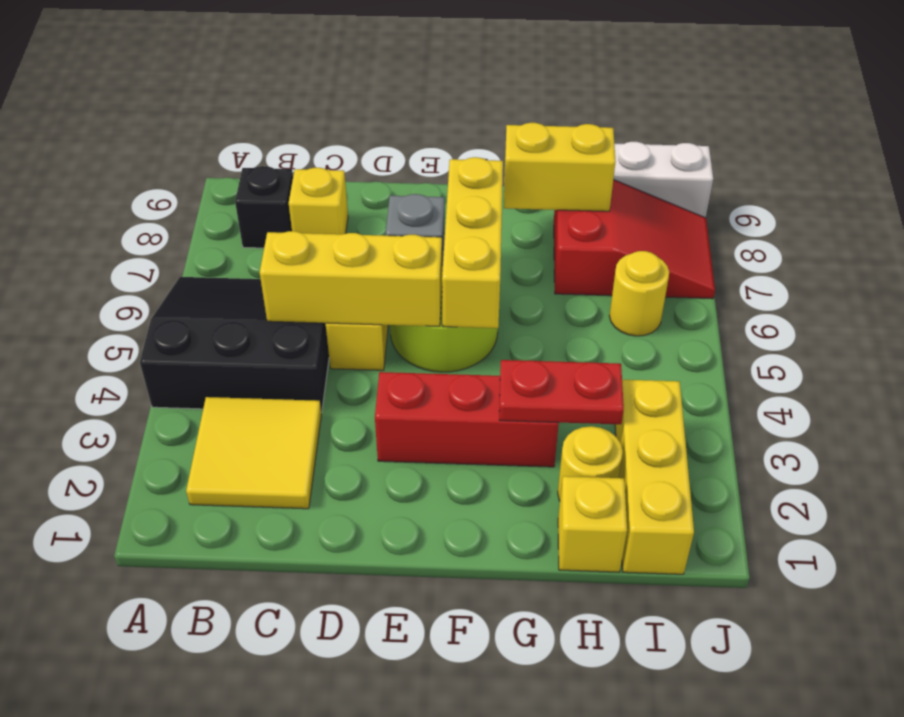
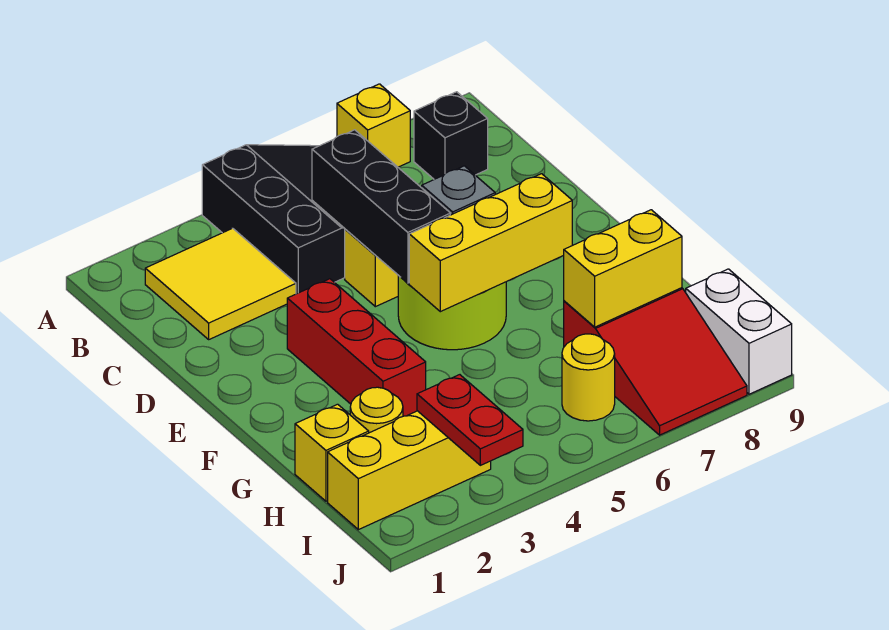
yellow 1x3 brick [260,231,442,326] -> black 1x3 brick [312,130,450,283]
yellow 1x1 brick [289,168,348,234] -> yellow 1x1 brick moved to [337,84,410,167]
red 1x2 plate [499,360,624,424] -> red 1x2 plate moved to [417,375,523,465]
yellow 1x2 brick [504,123,616,211] -> yellow 1x2 brick turned to [564,210,682,327]

